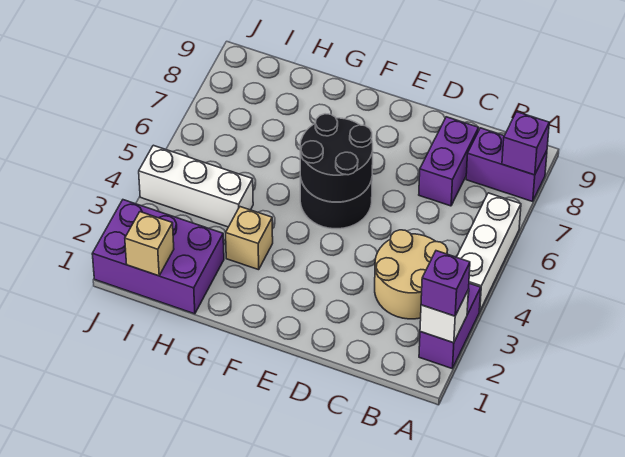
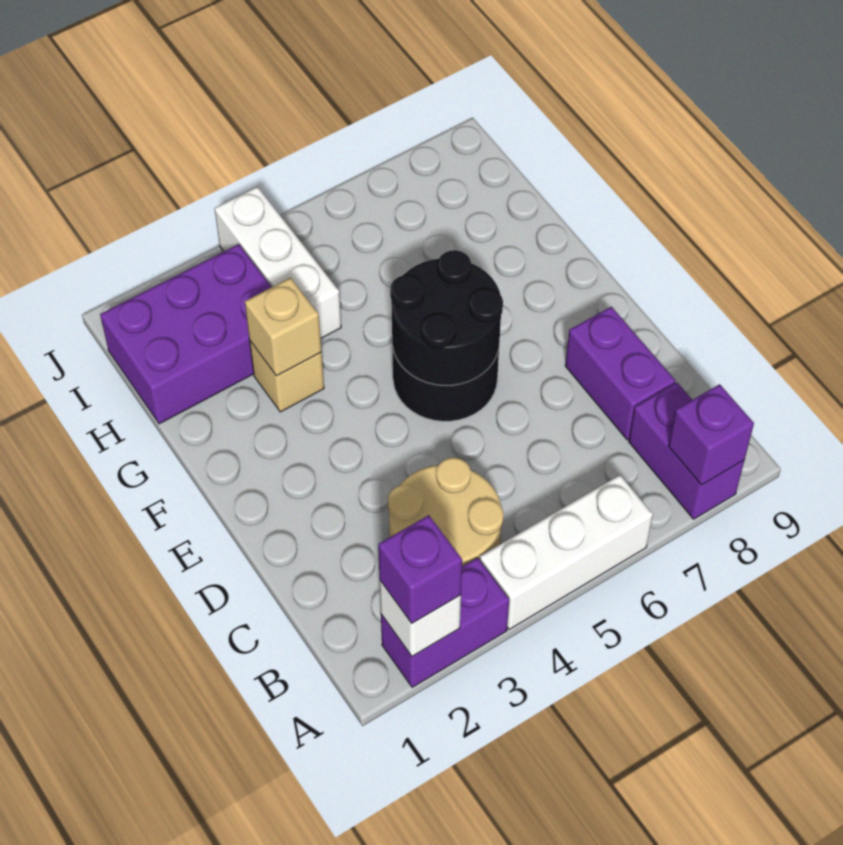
purple 1x2 brick [419,117,479,206] -> purple 1x2 brick turned to [565,307,675,440]
purple 2x3 brick [92,200,224,314] -> purple 2x3 brick turned to [100,244,271,424]
tan 1x1 brick [125,212,174,276] -> tan 1x1 brick moved to [245,278,321,376]

